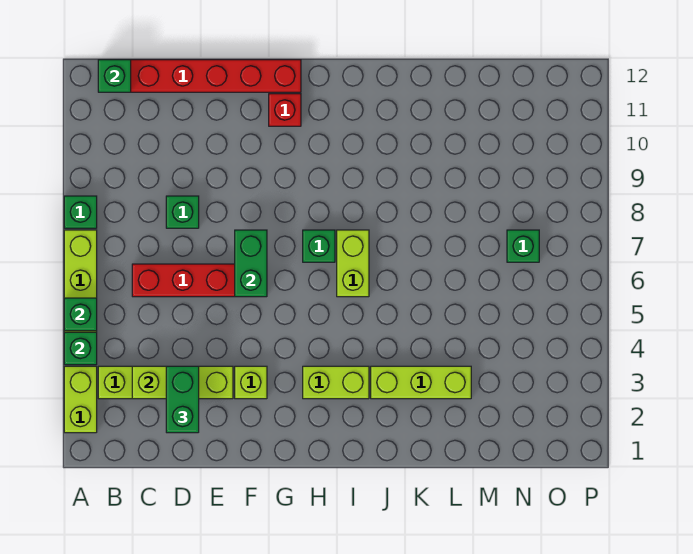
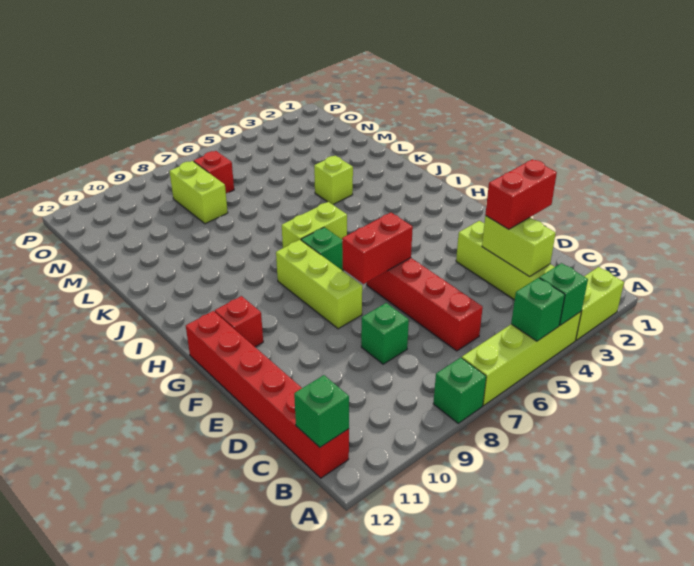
green 1x2 brick [166,366,199,433] -> red 1x2 brick [485,159,557,229]
lime 1x1 brick [235,366,267,399] -> lime 1x1 brick moved to [314,156,353,204]
green 1x2 brick [235,230,267,297] -> red 1x2 brick [342,213,413,284]
lime 1x2 brick [303,366,369,399] -> lime 1x2 brick moved to [170,161,228,224]
lime 1x3 brick [371,366,471,399] -> lime 1x3 brick moved to [276,240,362,329]
green 1x1 brick [507,230,539,262] -> red 1x1 brick [194,151,234,193]

